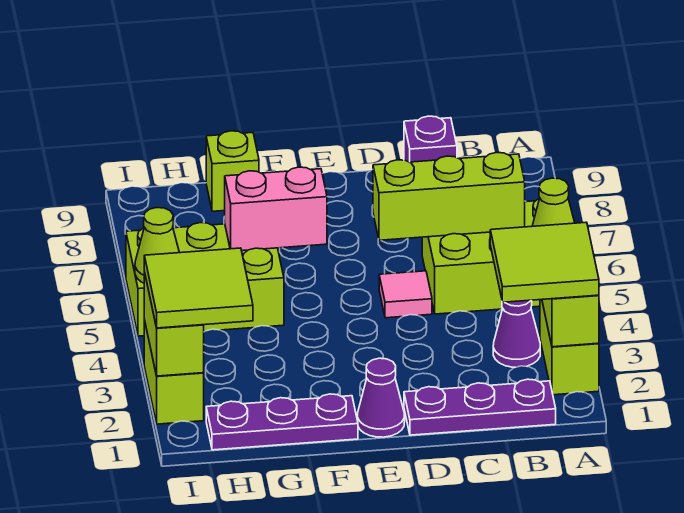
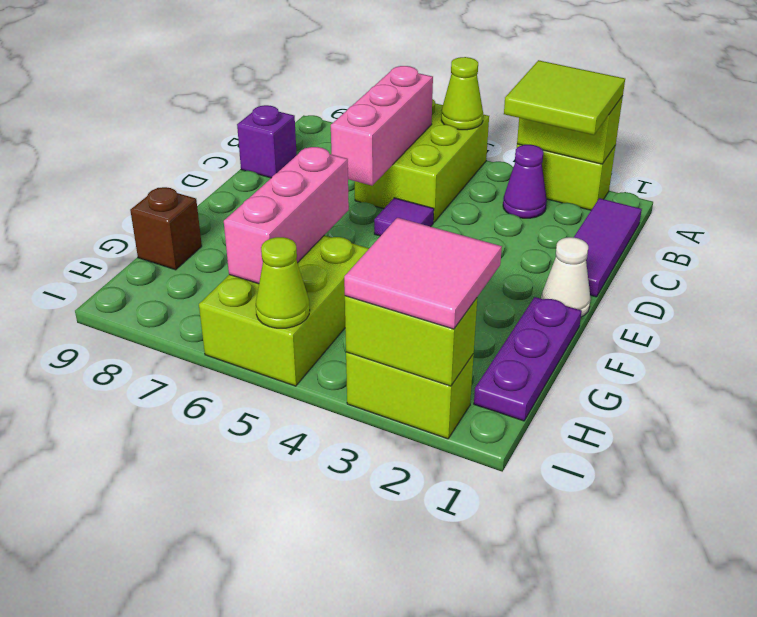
purple 1x3 plate [404,379,556,435] -> purple 1x3 tile [573,198,642,297]
lime 1x3 brick [373,152,525,240] -> pink 1x3 brick [331,66,433,186]
pink 1x1 tile [379,271,432,318] -> purple 1x1 tile [374,198,434,236]
purple 1x1 cone [357,358,405,437] -> white 1x1 cone [541,237,591,317]
pink 1x2 brick [225,167,327,251] -> pink 1x3 brick [224,147,349,284]
lime 1x1 brick [206,131,259,211] -> brown 1x1 brick [130,187,202,270]
lime 2x2 tile [144,248,253,328] -> pink 2x2 tile [344,218,502,329]

